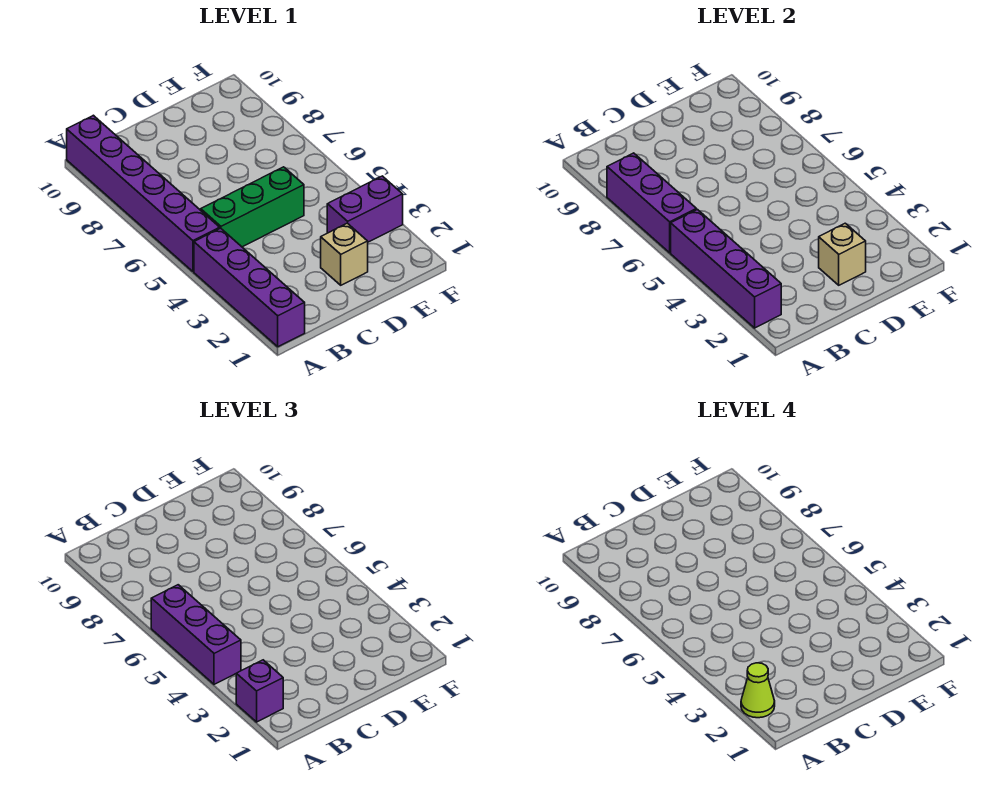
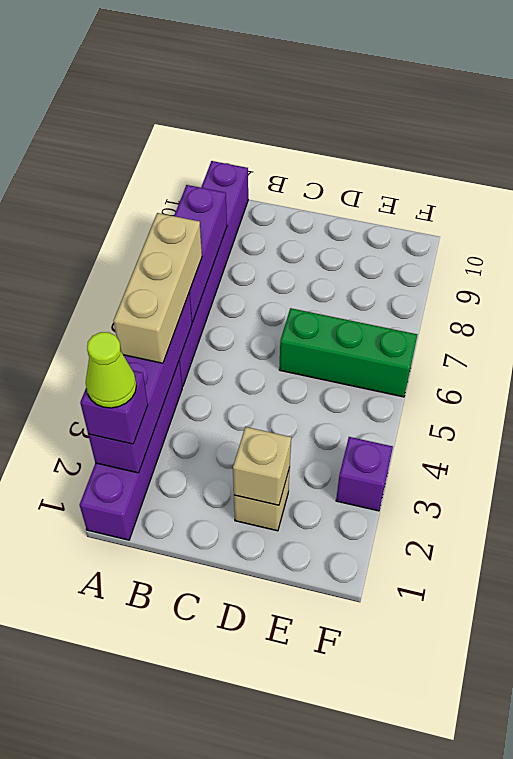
purple 1x3 brick [151,585,241,684] -> tan 1x3 brick [114,213,202,363]
green 1x3 brick [201,167,304,247] -> green 1x3 brick moved to [279,308,417,397]
purple 1x2 brick [327,176,403,242] -> purple 1x1 brick [336,437,393,511]

